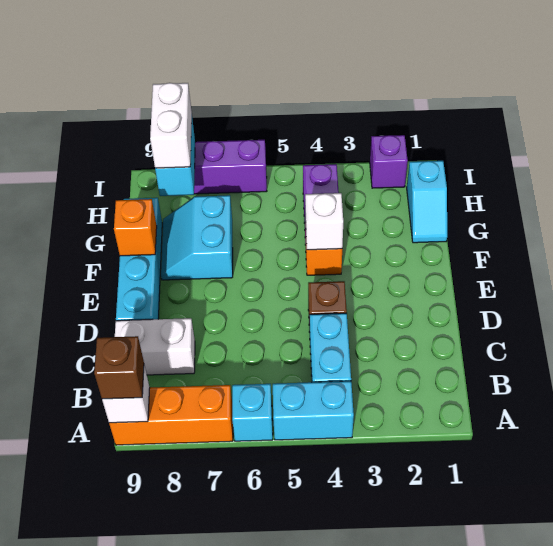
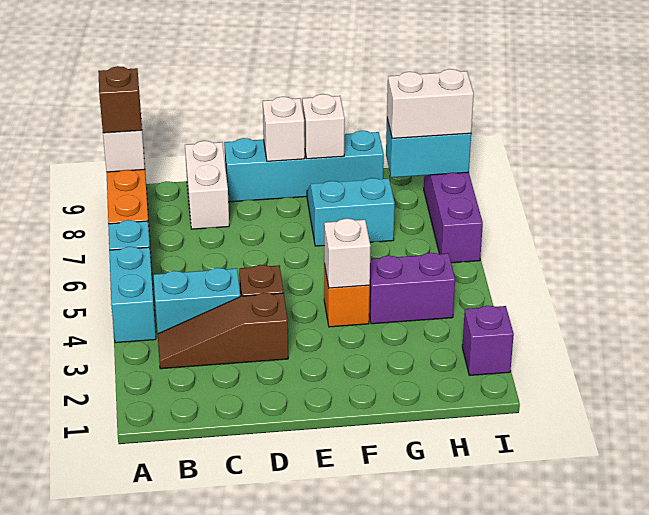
none -> brown 1x3 slope [158,293,288,369]
none -> white 1x1 brick [263,97,305,161]
orange 1x1 brick [114,199,157,256] -> white 1x1 brick [302,94,345,159]
cyan 1x2 slope [407,161,447,243] -> none

